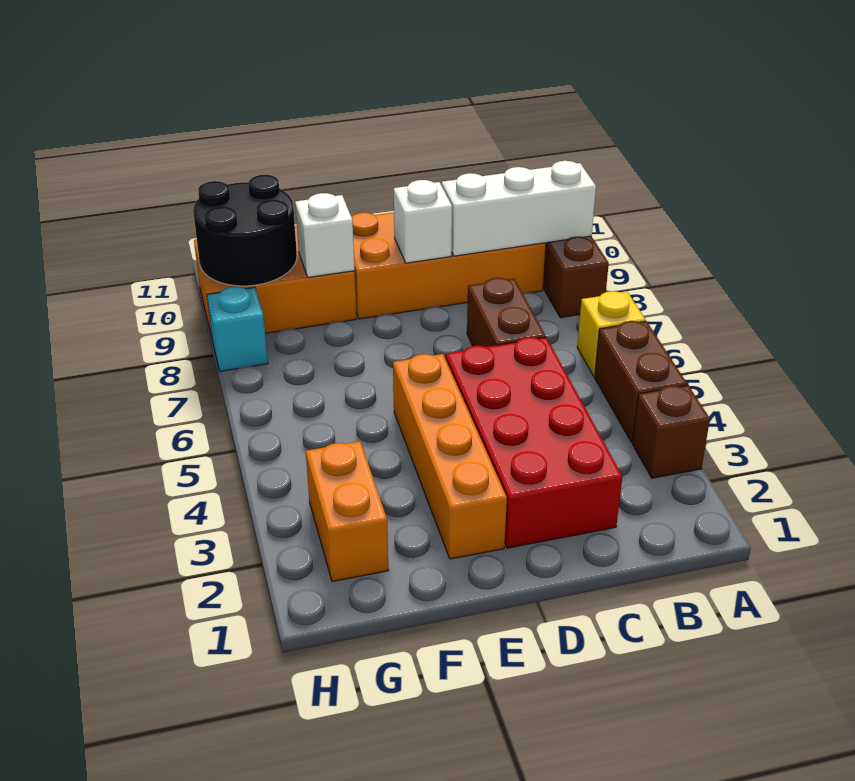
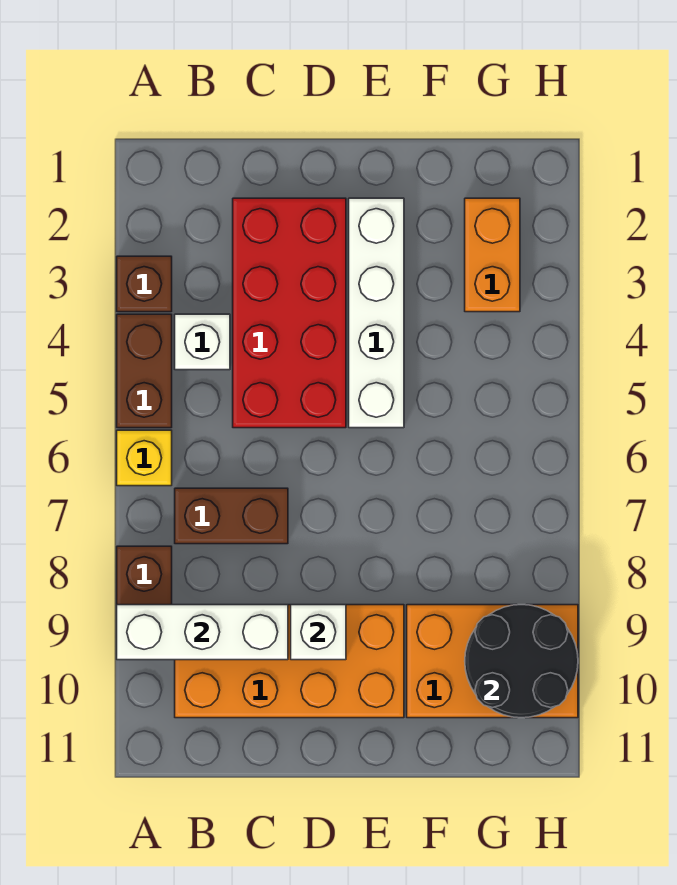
brown 1x2 brick [467,278,546,347] -> brown 1x2 brick turned to [175,488,288,544]
orange 1x4 brick [393,354,507,559] -> white 1x4 brick [349,198,404,428]
white 1x1 brick [295,193,355,277] -> white 1x1 brick moved to [175,314,230,370]
cyan 1x1 brick [207,287,268,371] -> none

